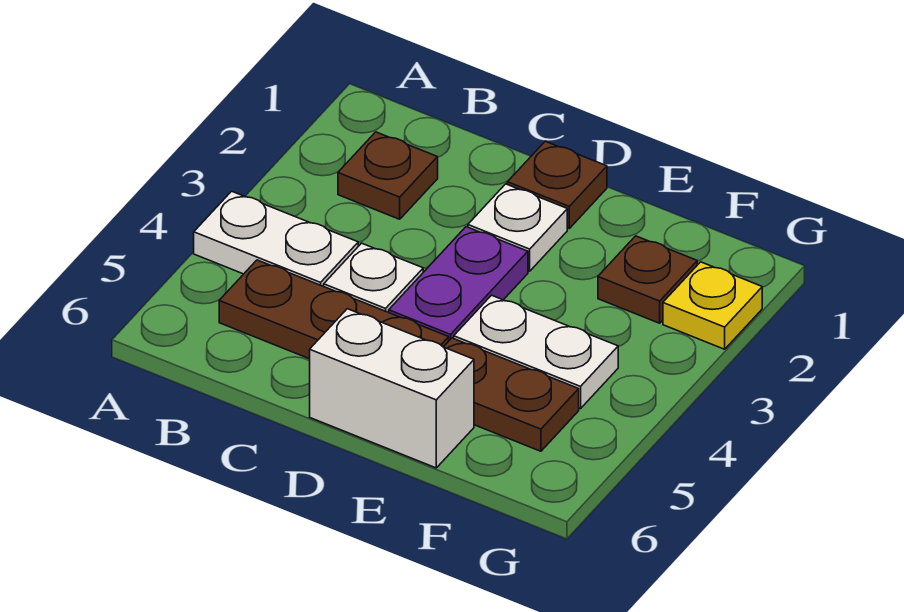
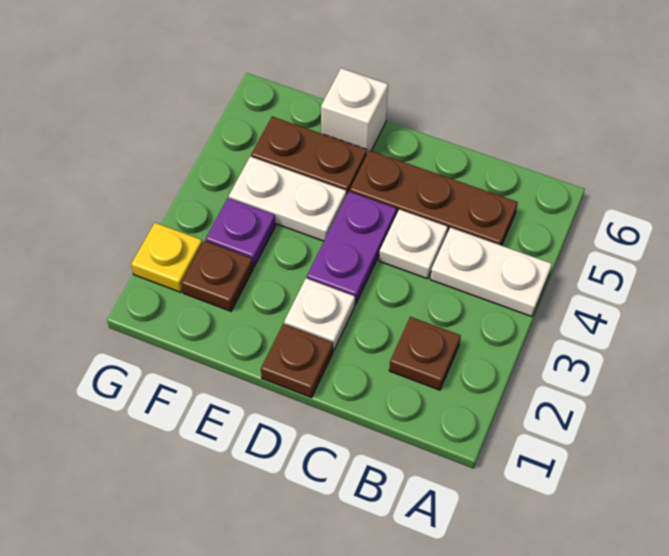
white 1x2 brick [310,309,474,468] -> white 1x1 brick [321,68,388,154]
none -> purple 1x1 plate [206,198,276,267]

